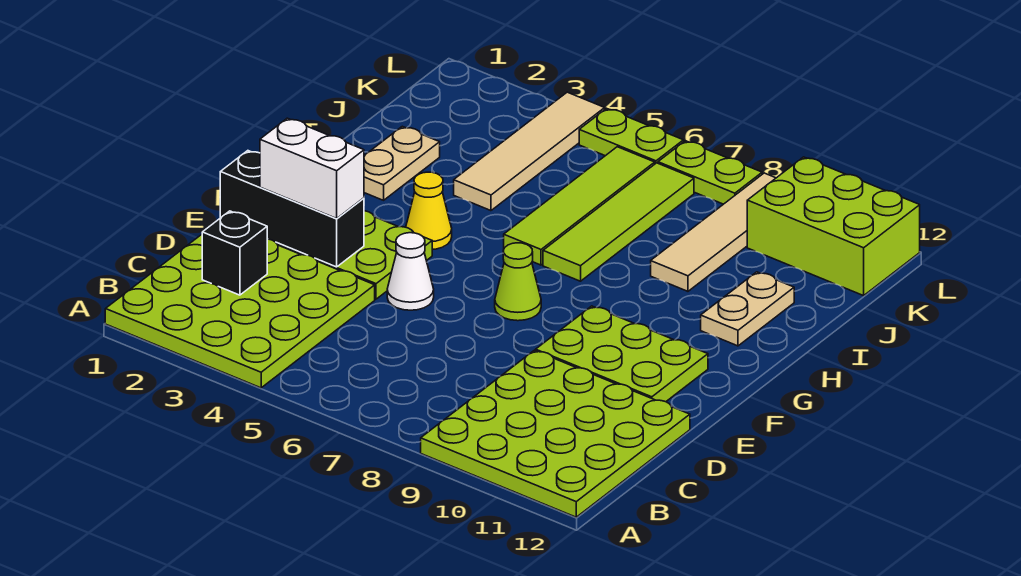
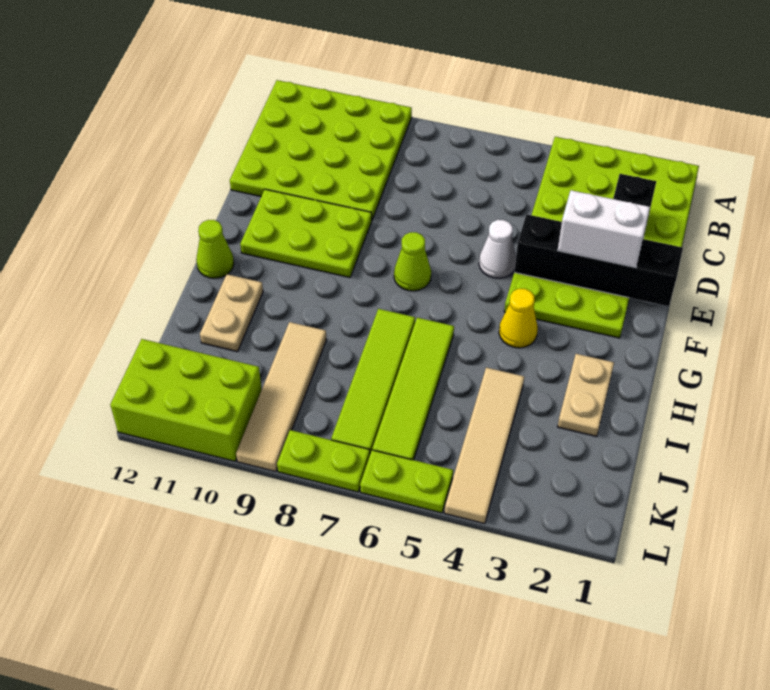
black 1x3 brick [220,151,364,267] -> black 1x4 brick [514,214,683,306]
none -> lime 1x1 cone [196,220,234,278]

